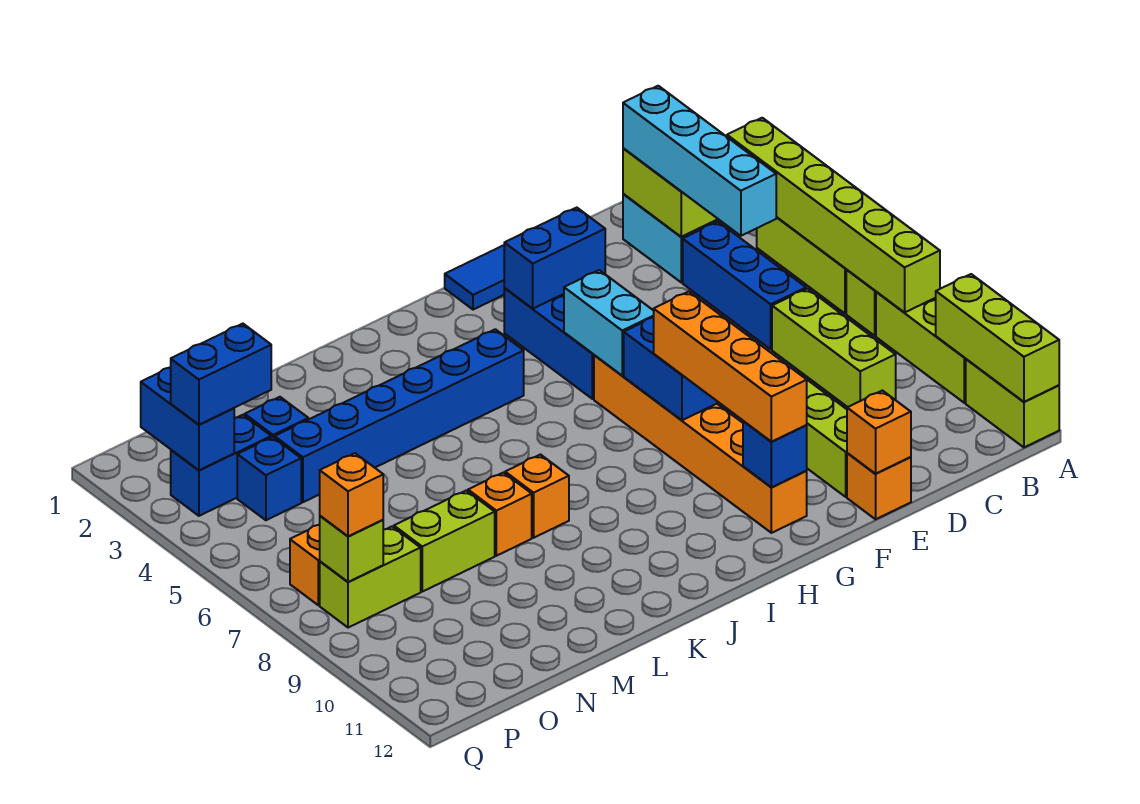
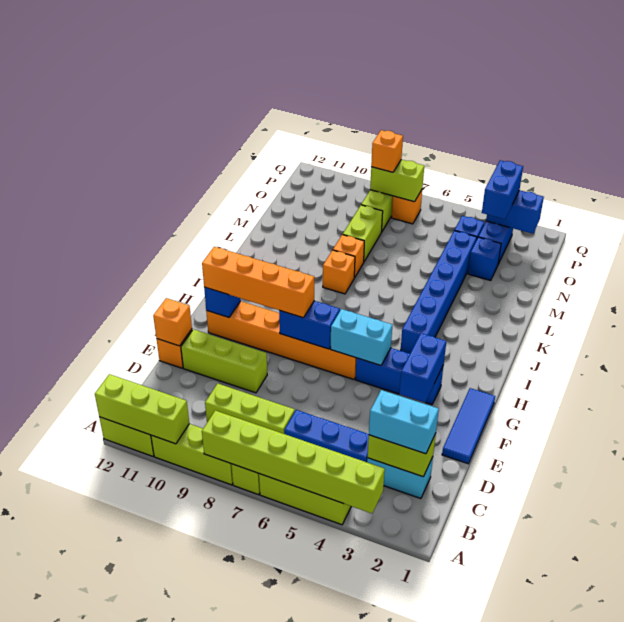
cyan 1x4 brick [623,86,776,236] -> cyan 1x2 brick [369,390,439,454]
lime 1x1 brick [320,516,383,582] -> lime 1x2 brick [370,159,424,202]

